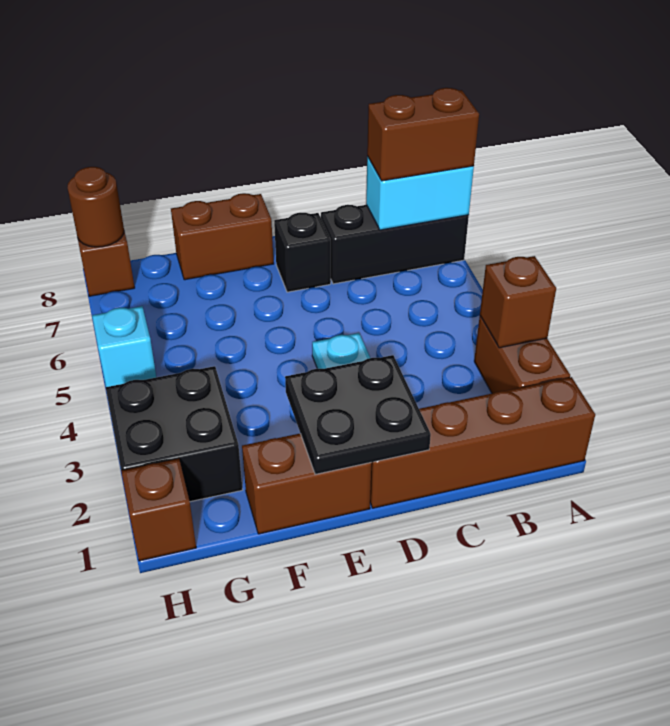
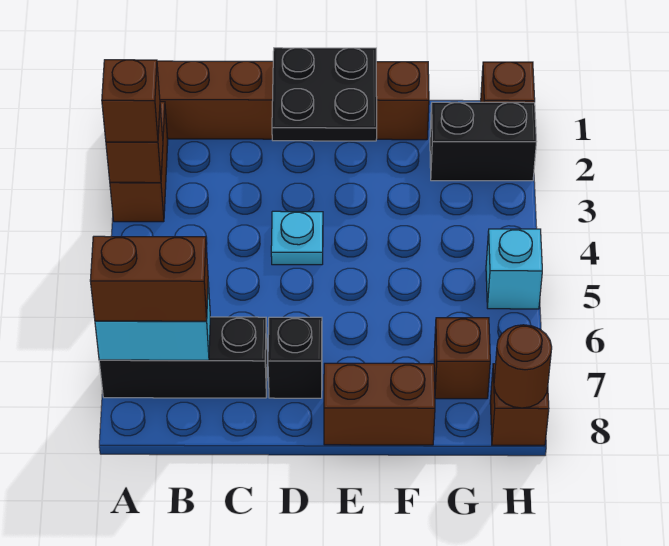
none -> brown 1x1 brick [102,60,160,142]
black 2x2 brick [106,366,243,502] -> black 1x2 brick [430,102,536,181]
none -> brown 1x1 brick [434,318,490,399]

